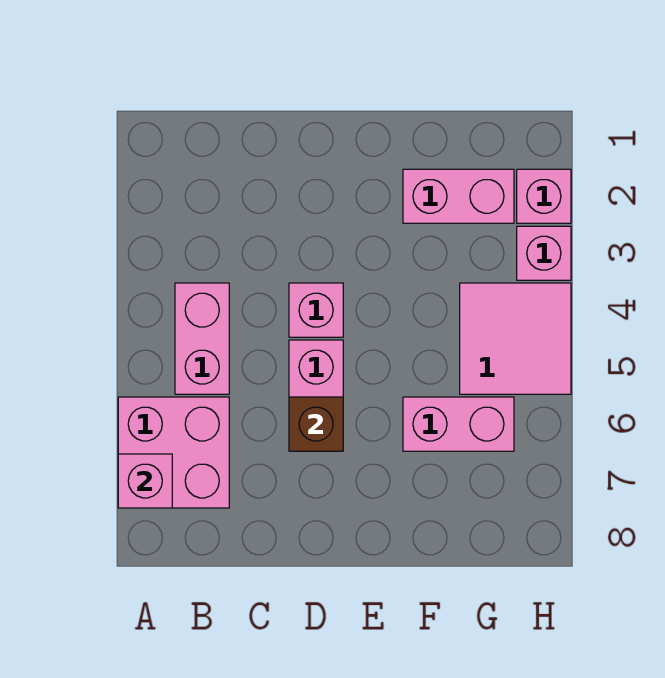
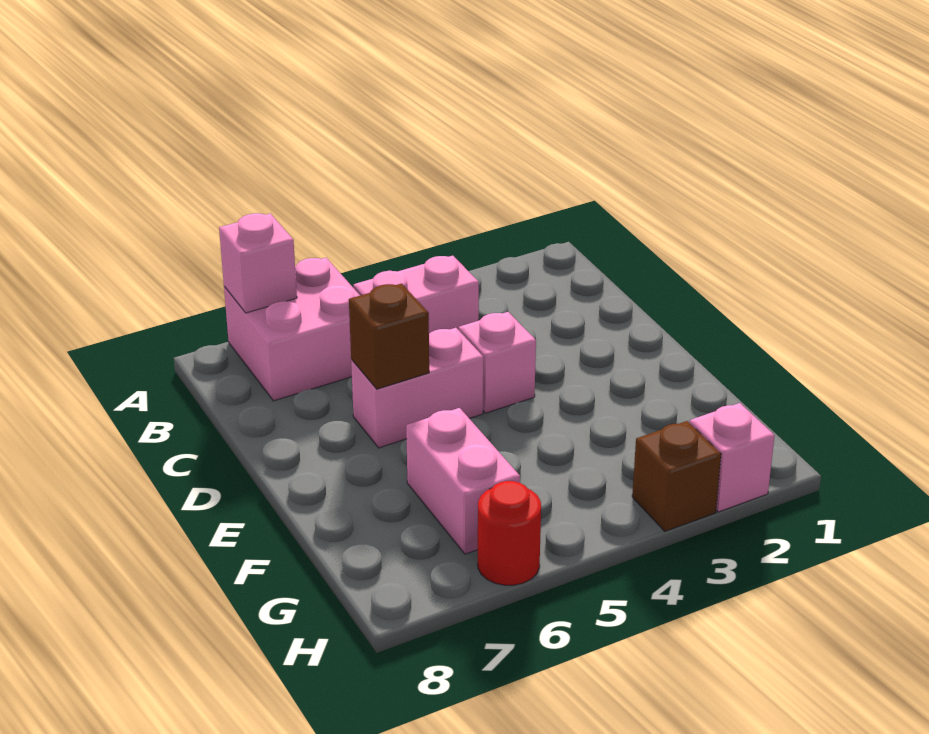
pink 1x2 brick [403,169,514,223] -> none
pink 2x2 tile [460,283,571,394] -> none
pink 1x1 brick [517,226,571,280] -> brown 1x1 brick [632,421,721,531]
none -> red 1x1 round brick [478,481,541,585]

